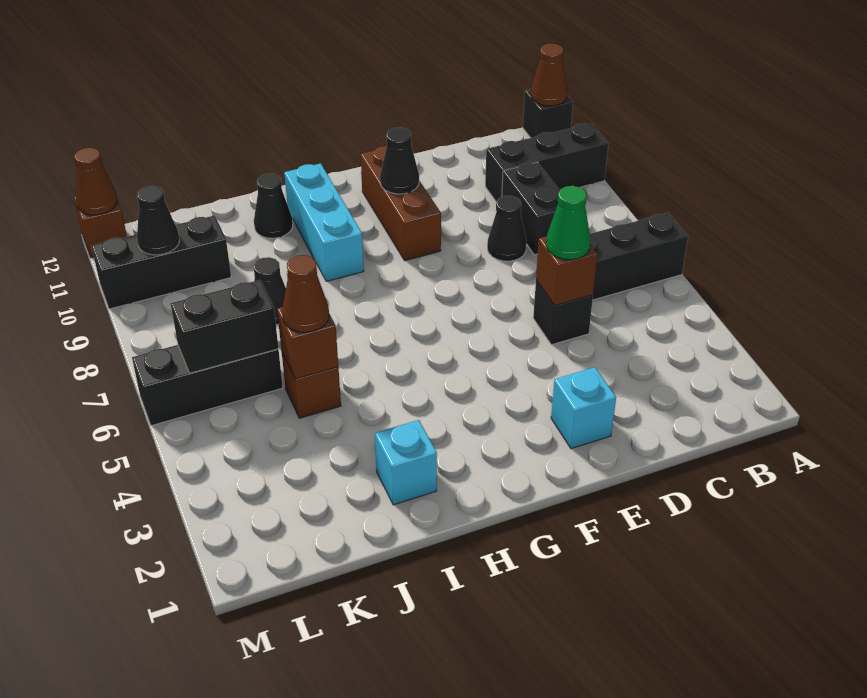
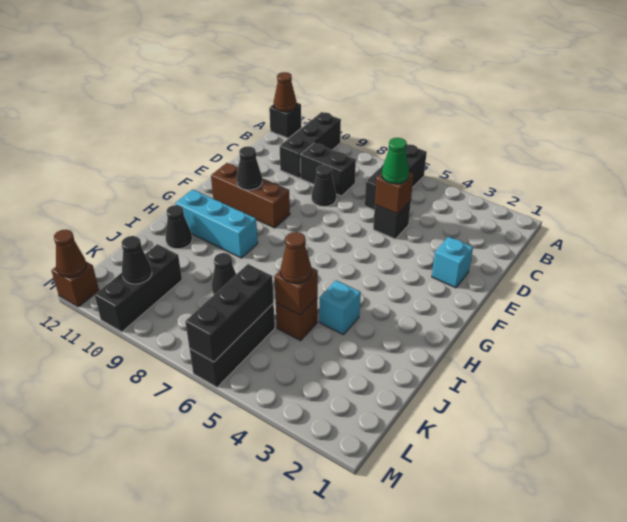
cyan 1x1 brick [375,420,437,505] -> cyan 1x1 brick moved to [319,280,361,335]
black 1x2 brick [170,280,278,373] -> black 1x3 brick [185,264,274,362]

